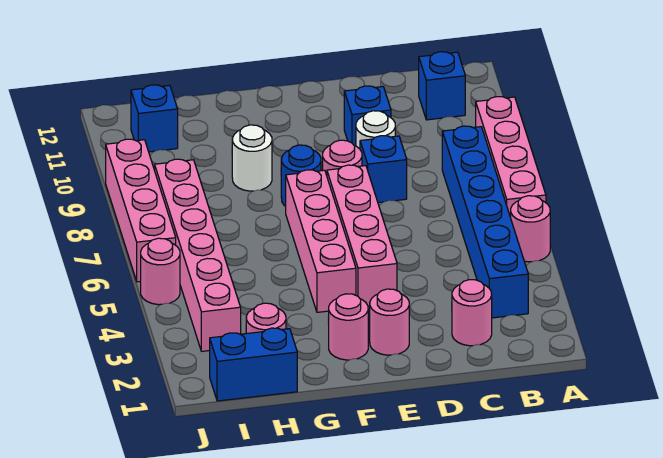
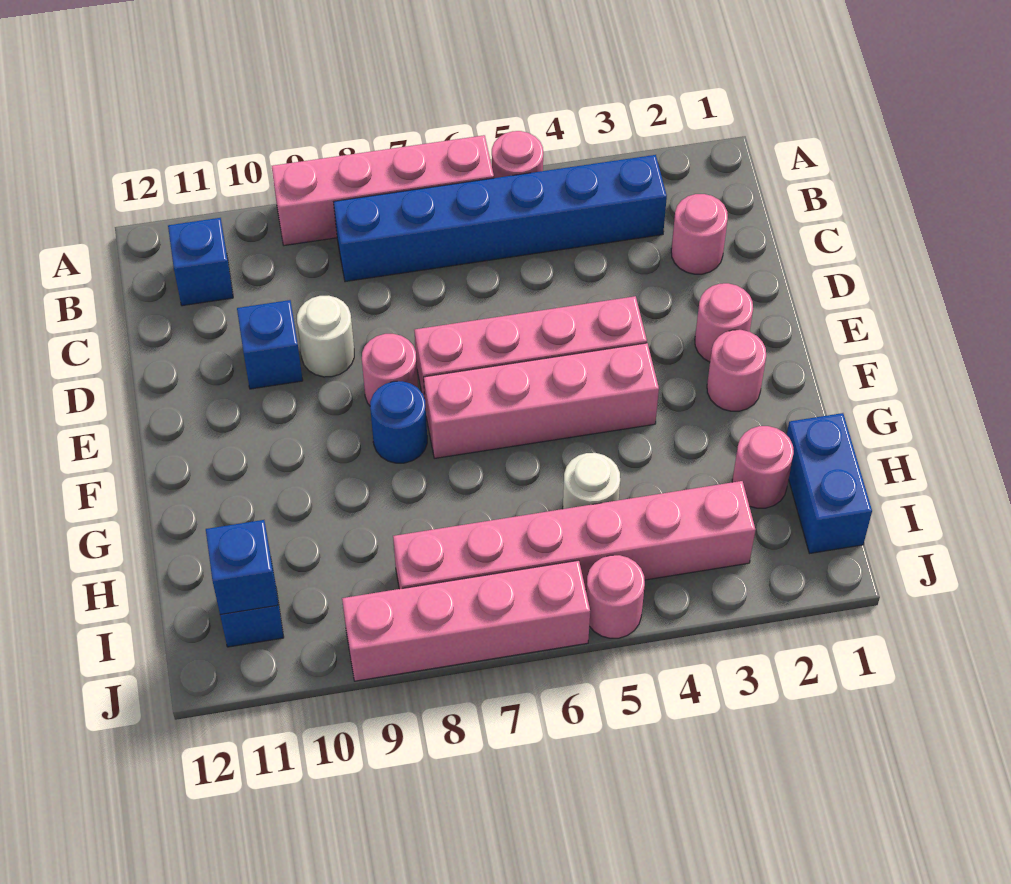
blue 1x1 brick [360,136,407,203] -> blue 1x1 brick moved to [206,520,278,615]
white 1x1 round brick [232,125,272,191] -> white 1x1 round brick moved to [563,453,620,509]

